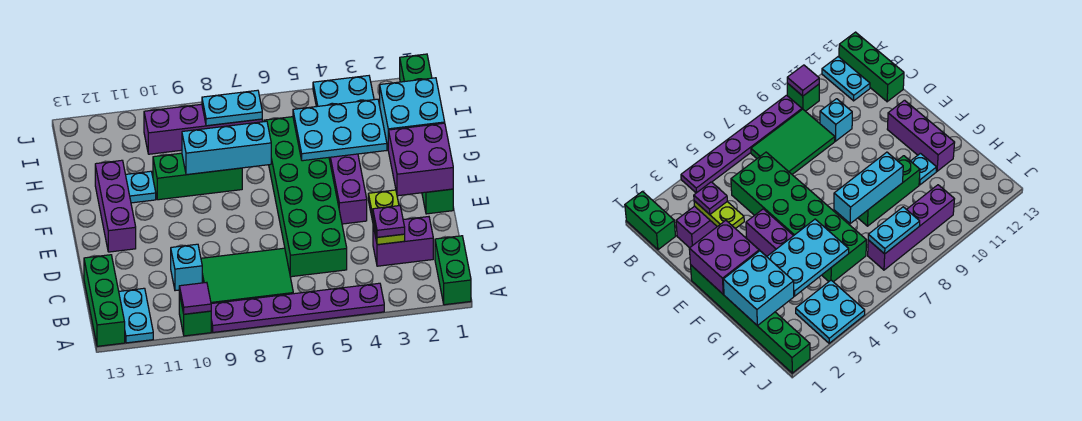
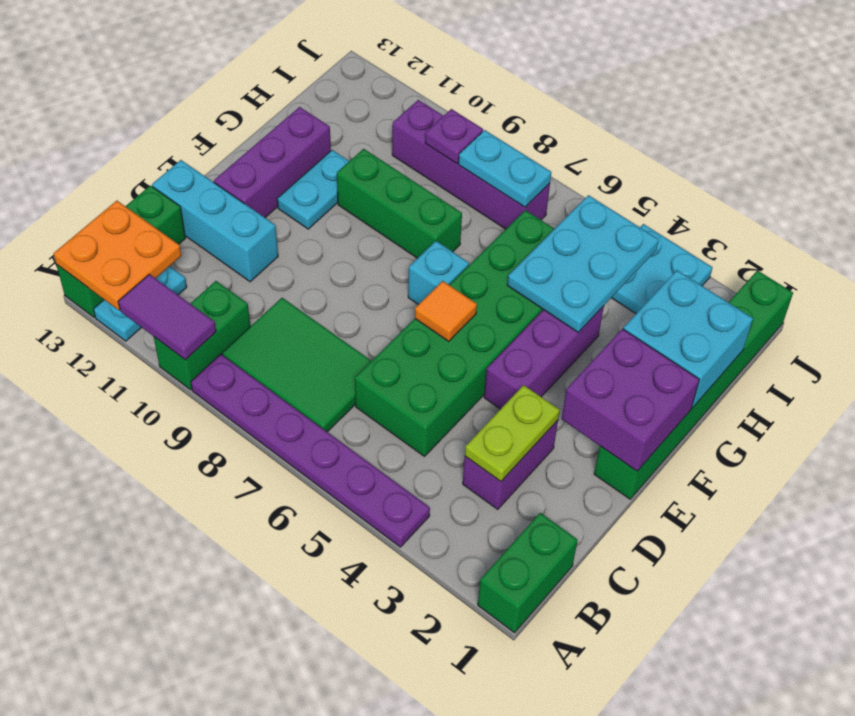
green 1x1 brick [179,293,211,336] -> green 1x2 brick [154,281,250,390]
purple 1x1 tile [179,282,211,314] -> purple 1x2 tile [118,274,216,360]
none -> orange 2x2 plate [54,201,181,310]
purple 1x2 brick [373,217,433,266] -> purple 1x2 brick turned to [463,420,558,509]
purple 1x1 plate [373,206,405,237] -> purple 1x1 plate moved to [425,109,483,164]
cyan 1x1 brick [171,244,202,291] -> cyan 1x1 brick moved to [408,241,469,305]
none -> orange 1x1 tile [415,281,477,341]
cyan 2x3 plate [293,99,387,161] -> cyan 2x3 plate turned to [507,195,659,332]
cyan 1x3 brick [182,121,271,175] -> cyan 1x3 brick moved to [152,160,278,282]
cyan 1x1 plate [126,171,156,203] -> cyan 1x2 plate [277,150,349,229]

